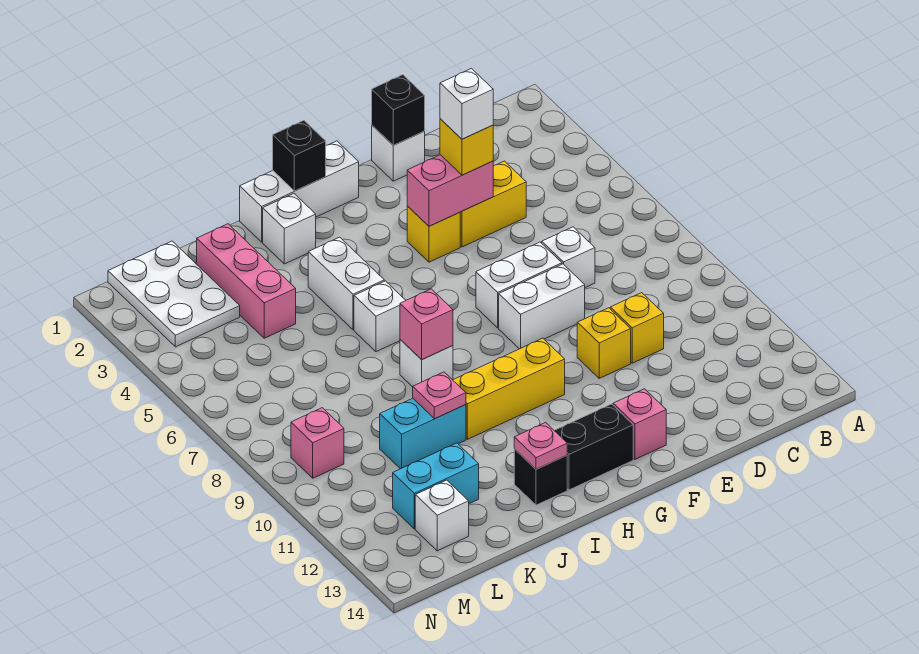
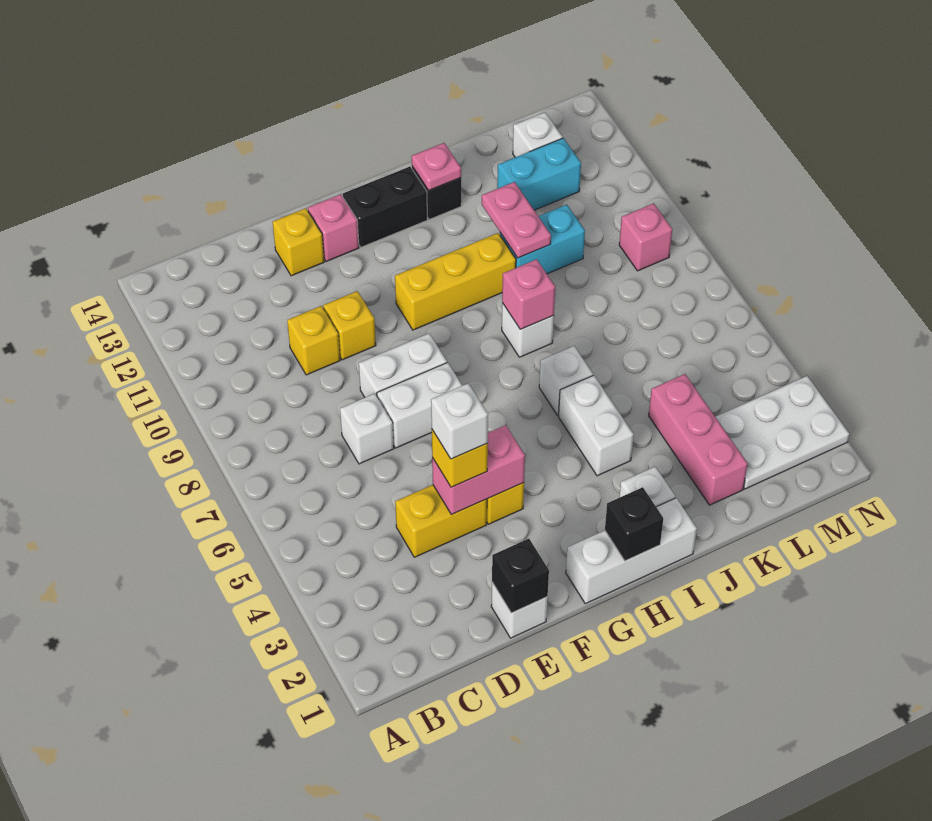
none -> yellow 1x1 brick [273,208,324,276]
pink 1x1 plate [413,372,466,419] -> pink 1x2 plate [482,182,551,258]
white 2x3 plate [108,241,240,347] -> white 2x3 plate turned to [716,376,849,489]

